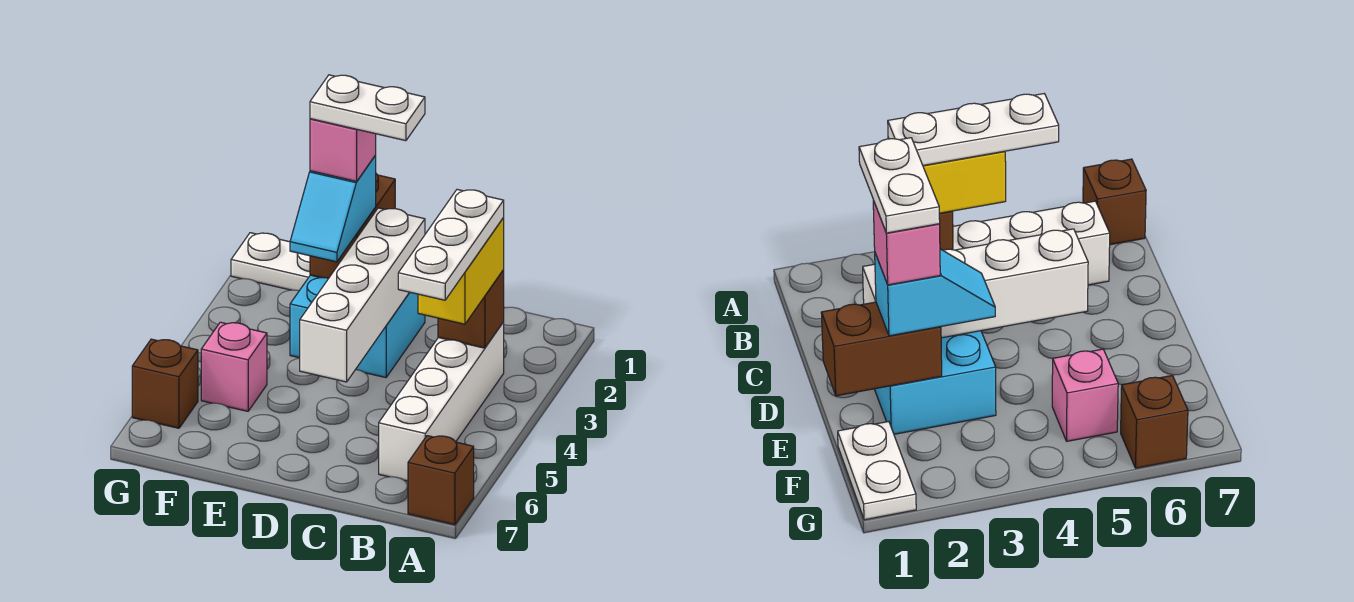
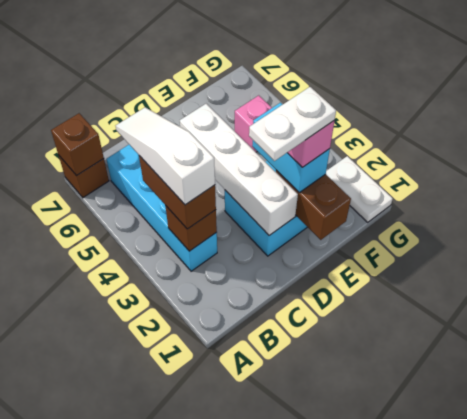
white 1x4 brick [379,322,504,481] -> cyan 1x4 brick [106,145,217,271]
yellow 1x2 brick [418,218,504,324] -> brown 1x2 brick [139,156,216,229]
white 1x3 plate [398,189,504,300] -> white 1x3 slope [116,107,215,205]
cyan 1x2 slope [290,156,376,262] -> cyan 1x2 brick [252,103,330,192]
white 1x2 plate [231,233,310,291] -> white 1x2 plate turned to [326,156,393,222]
brown 1x1 brick [132,339,198,428] -> brown 1x1 brick moved to [51,113,104,176]

